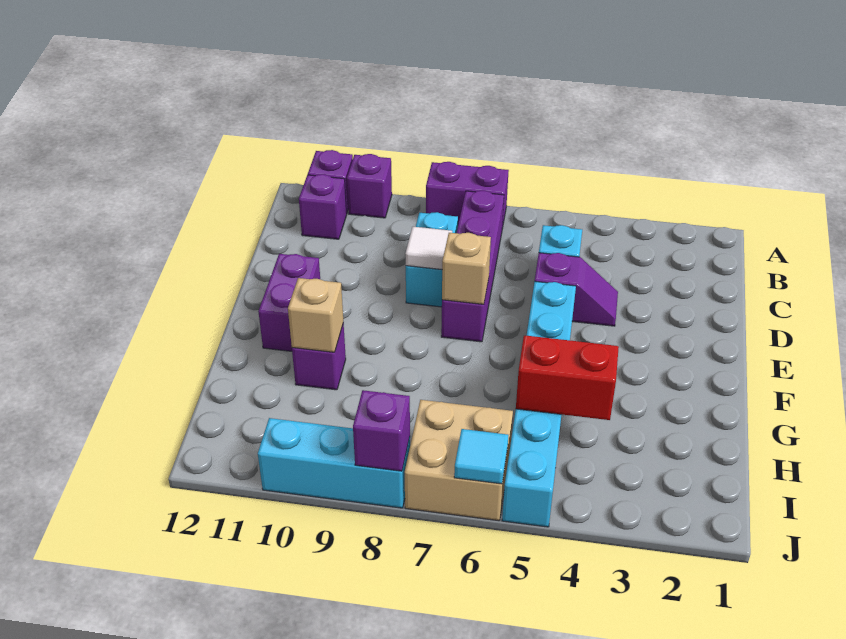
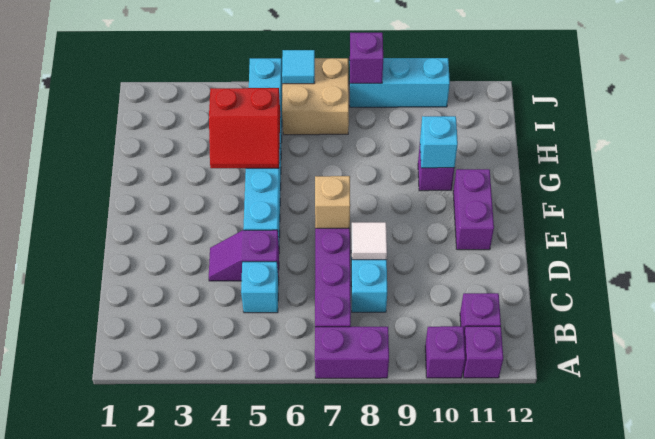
tan 1x1 brick [288,278,343,352] -> cyan 1x1 brick [420,116,458,168]

